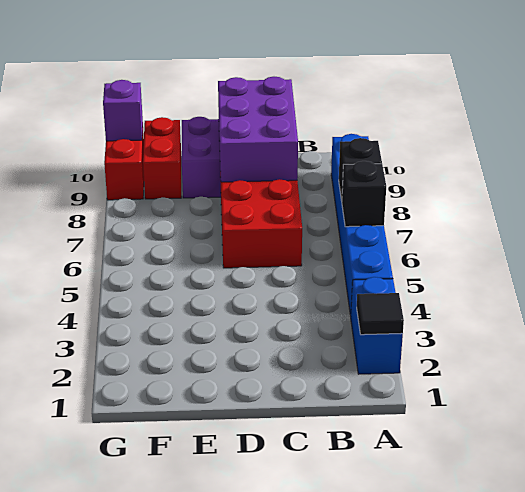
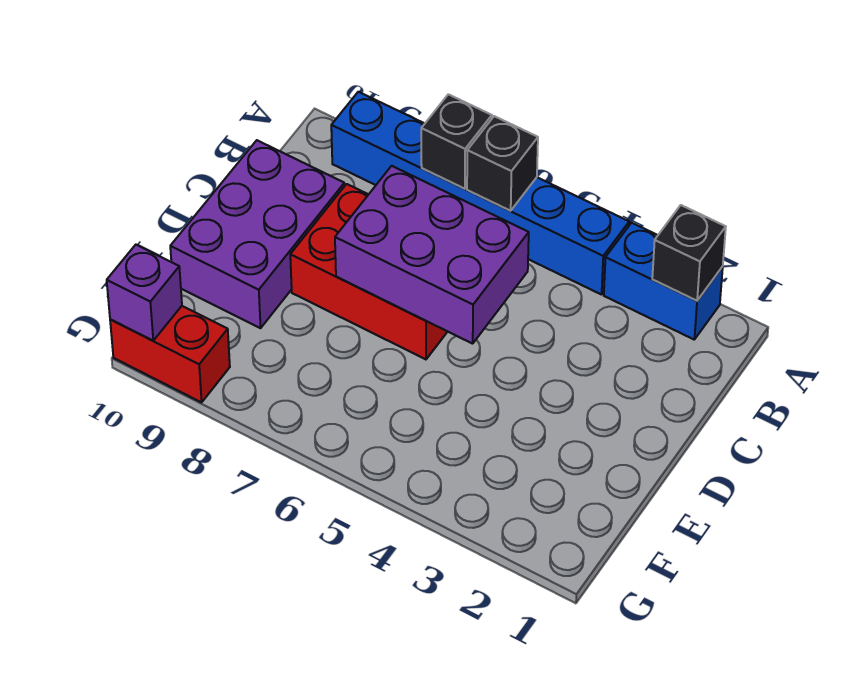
black 1x1 tile [357,293,404,335] -> black 1x1 brick [652,205,726,301]
purple 2x3 brick [218,77,298,182] -> purple 2x3 brick moved to [335,166,529,344]
red 1x2 brick [143,117,181,199] -> none

